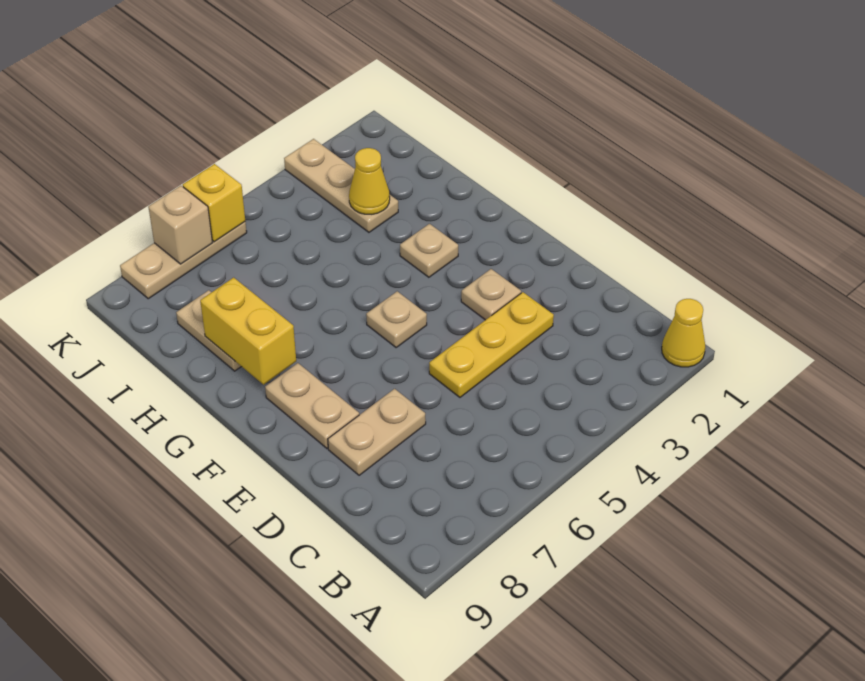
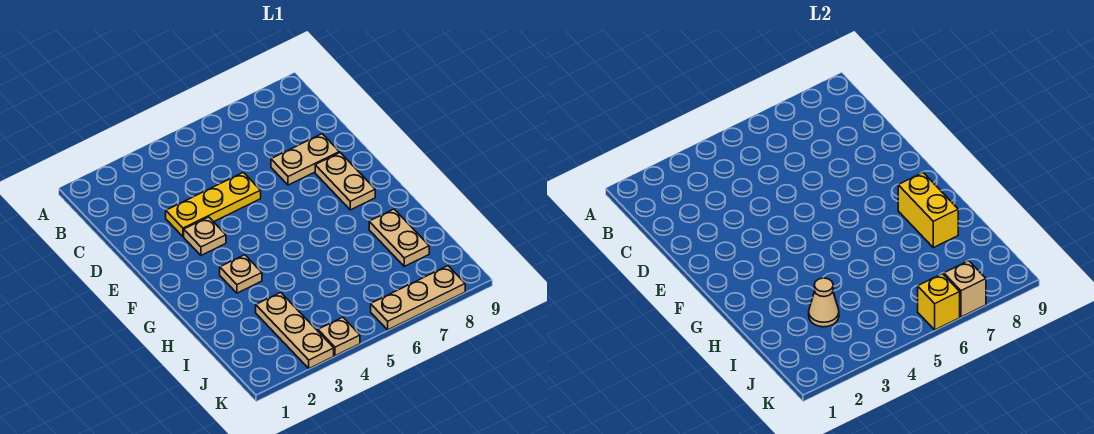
yellow 1x1 cone [662,299,706,367] -> none
tan 1x1 plate [366,291,427,347] -> tan 1x1 plate moved to [318,317,360,356]
yellow 1x1 cone [349,148,390,214] -> tan 1x1 cone [809,278,839,327]

